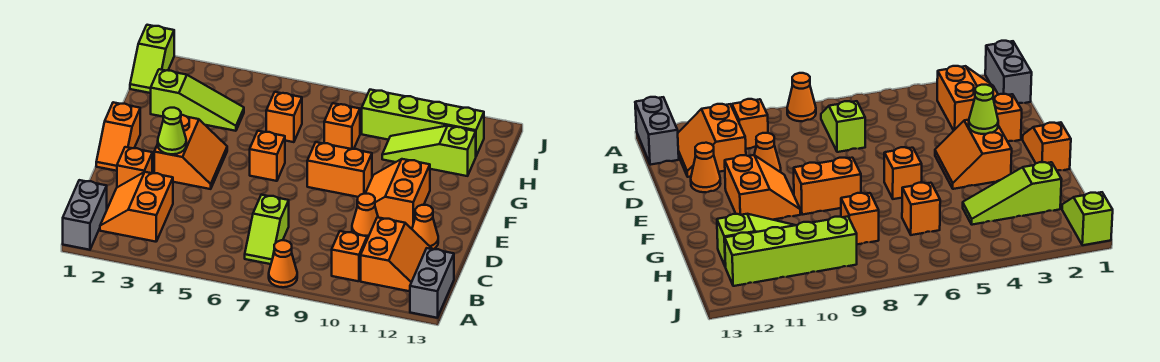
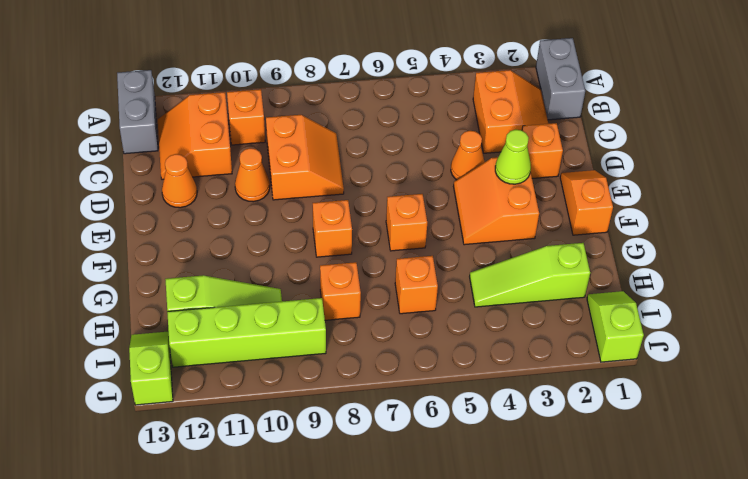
orange 1x1 cone [269,240,297,287] -> orange 1x1 cone moved to [451,131,485,180]
lime 1x2 slope [245,195,289,264] -> lime 1x2 slope moved to [129,332,173,405]
orange 2x2 slope [365,159,430,229] -> orange 2x2 slope moved to [266,115,344,200]
orange 1x2 brick [307,142,372,197] -> orange 1x1 brick [313,200,352,257]

